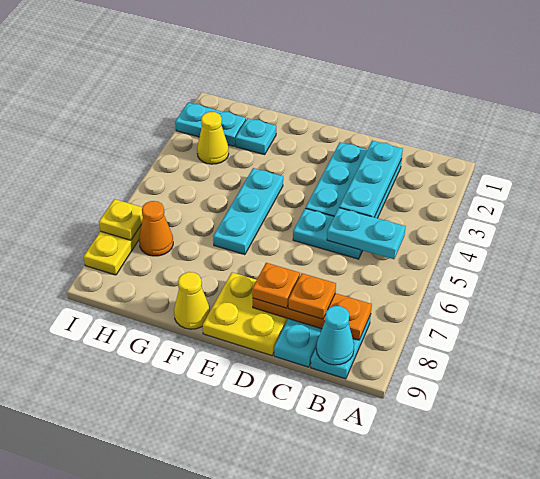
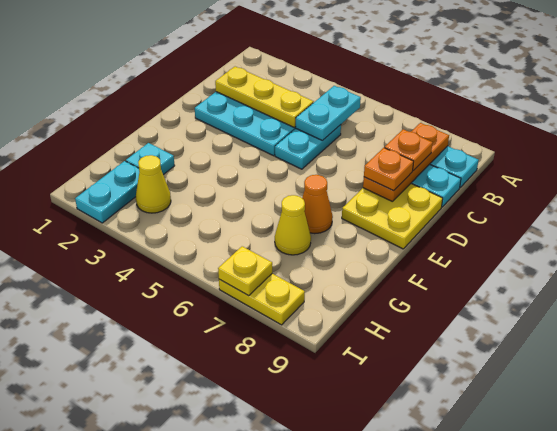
cyan 1x1 cone [316,306,354,365] -> none
cyan 1x3 plate [339,141,403,217] -> yellow 1x3 plate [215,67,314,128]
cyan 1x3 plate [213,168,283,255] -> none
yellow 1x1 cone [174,272,210,329] -> yellow 1x1 cone moved to [275,195,311,255]
orange 1x1 cone [139,201,173,256] -> orange 1x1 cone moved to [302,175,333,234]

